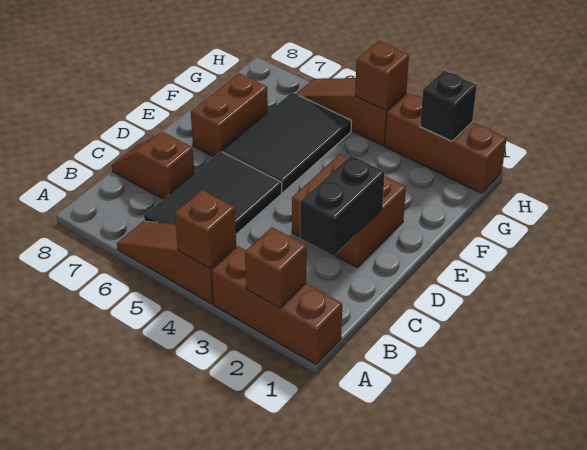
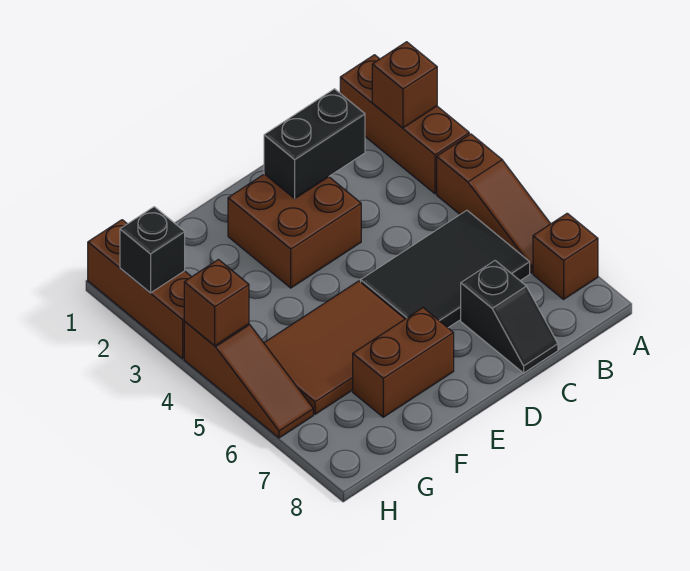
brown 1x1 brick [175,190,236,268] -> brown 1x1 brick moved to [533,213,598,299]
brown 1x2 slope [112,132,194,199] -> black 1x2 slope [461,261,558,373]
black 2x3 tile [222,92,351,193] -> brown 2x3 tile [264,281,405,414]

